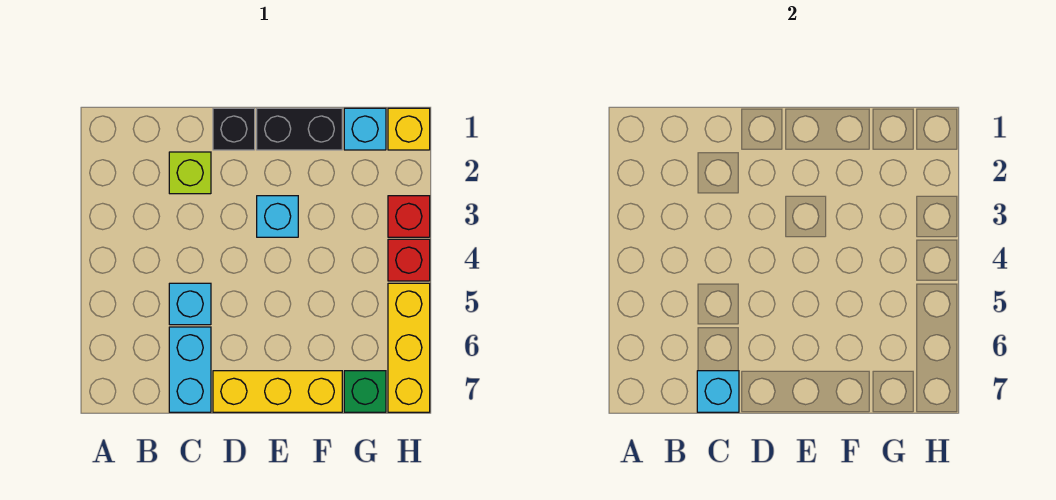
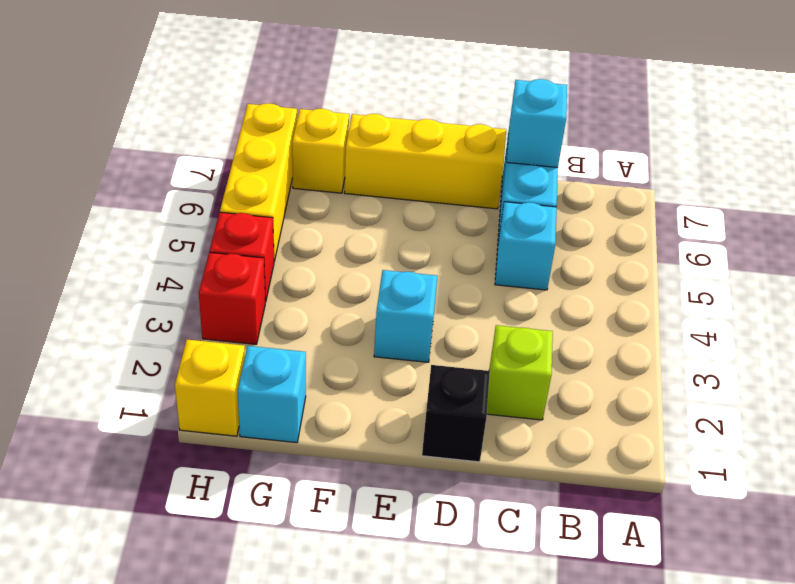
black 1x2 brick [257,108,342,150] -> none
green 1x1 brick [344,371,386,412] -> yellow 1x1 brick [292,109,349,193]

